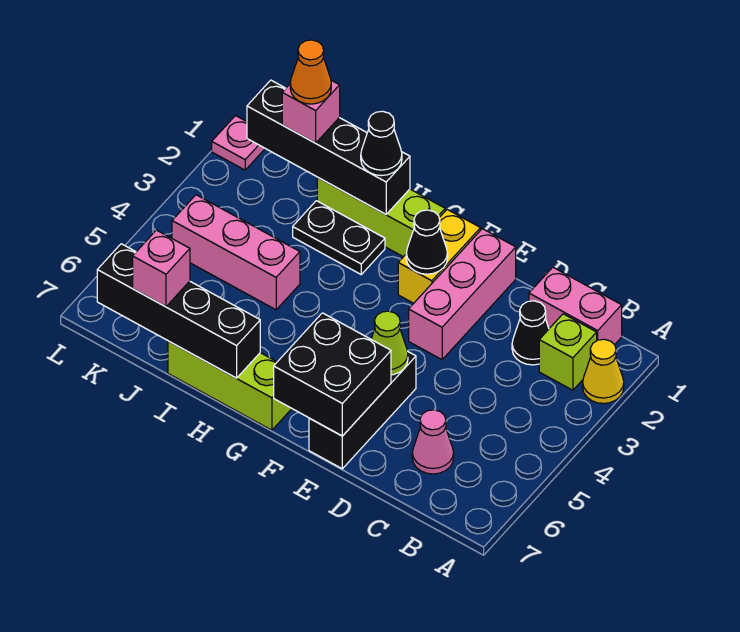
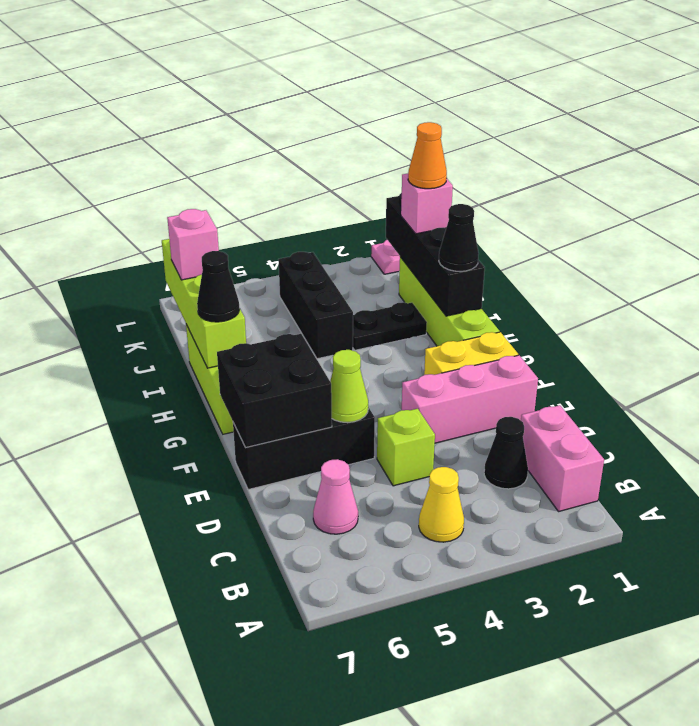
yellow 1x1 cone [583,339,624,403] -> yellow 1x1 cone moved to [419,467,464,542]
lime 1x1 brick [539,314,597,390] -> lime 1x1 brick moved to [377,409,435,486]
black 1x1 cone [406,210,448,274] -> black 1x1 cone moved to [197,251,240,322]
lime 1x3 brick [317,178,445,257] -> lime 1x4 brick [399,257,500,346]
black 1x2 plate [293,201,385,274] -> black 1x2 plate turned to [353,302,427,350]
black 1x4 brick [97,244,260,378] -> lime 1x4 brick [162,239,246,368]
pink 1x3 brick [172,195,300,310] -> black 1x3 brick [278,252,353,359]

